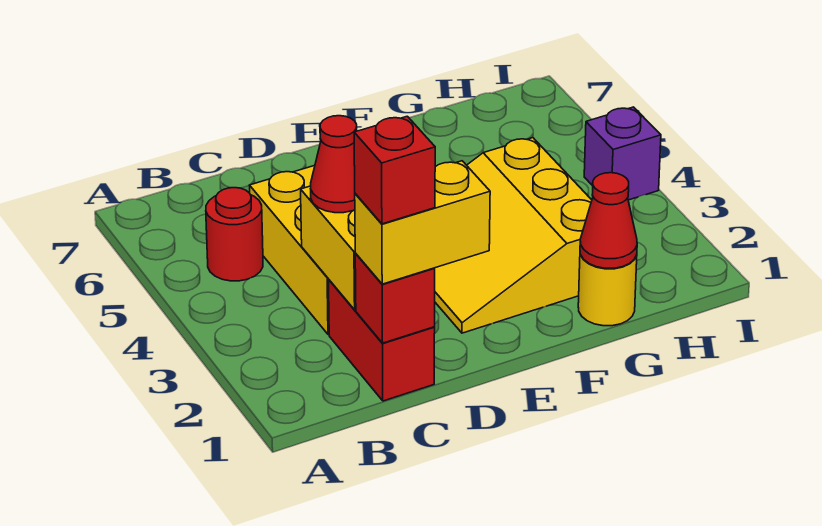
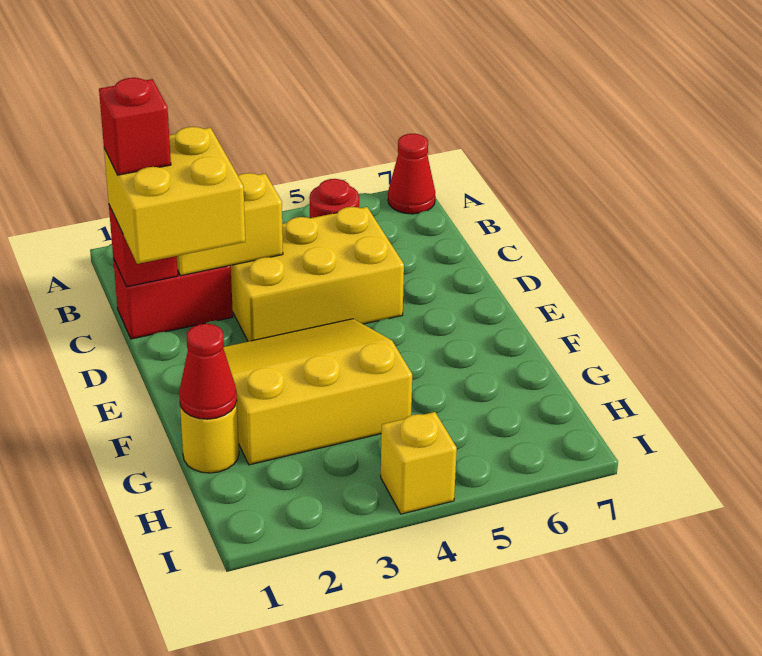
yellow 1x2 brick [355,161,490,284] -> yellow 2x2 brick [104,127,245,264]
red 1x1 cone [310,116,357,213] -> red 1x1 cone moved to [388,134,435,214]
purple 1x1 brick [584,107,661,200] -> yellow 1x1 brick [381,412,457,514]

